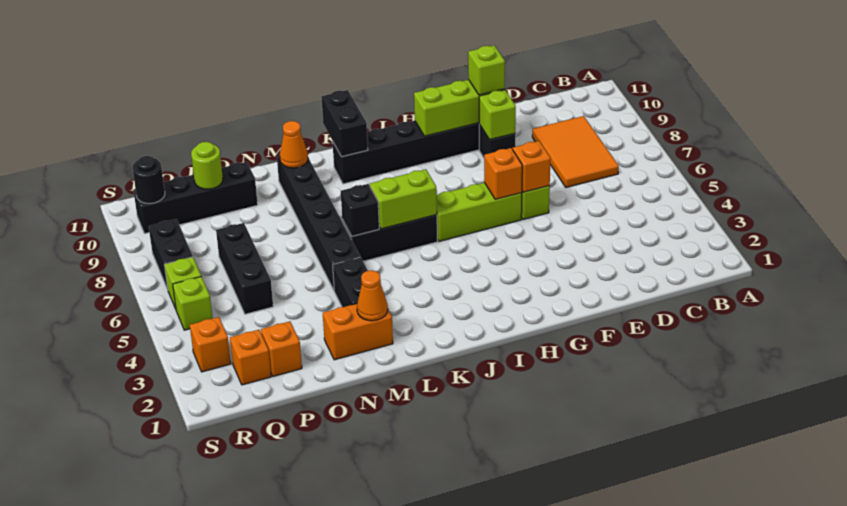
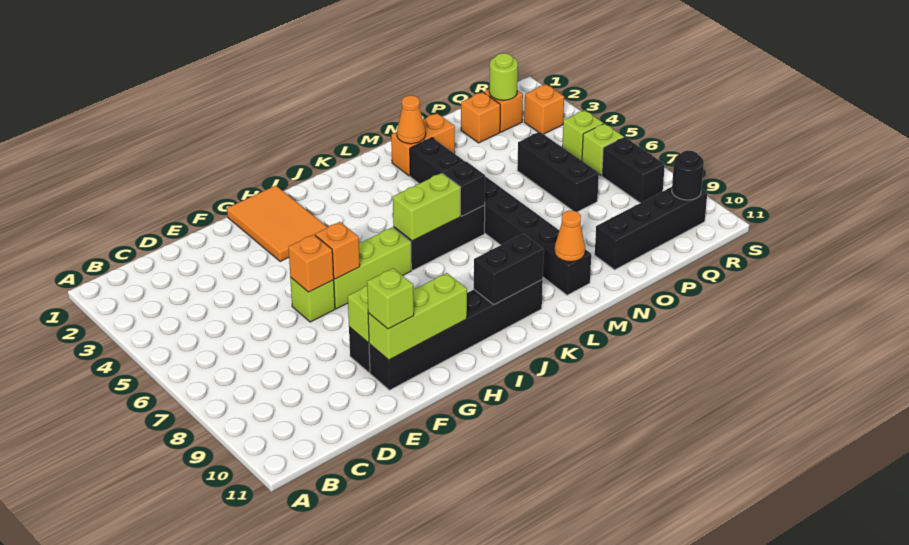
orange 2x3 tile [532,116,619,188] -> orange 2x3 tile moved to [227,186,328,262]
black 1x2 brick [321,90,368,157] -> black 1x2 brick turned to [474,234,544,305]
lime 1x1 round brick [191,142,223,189] -> lime 1x1 round brick moved to [489,53,518,100]

